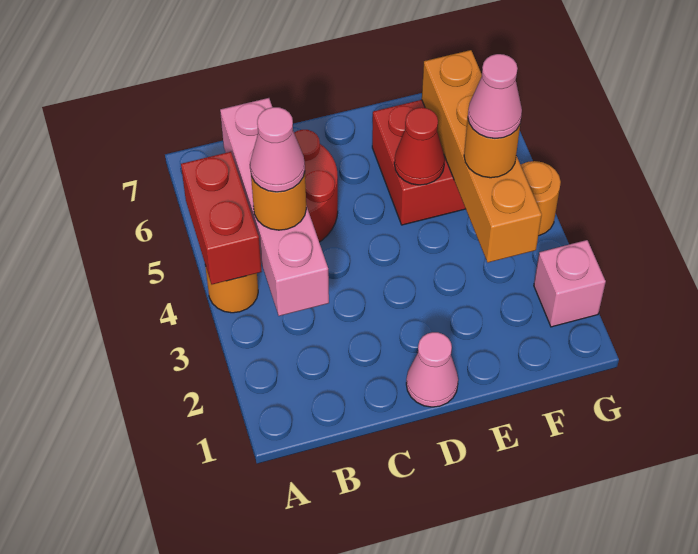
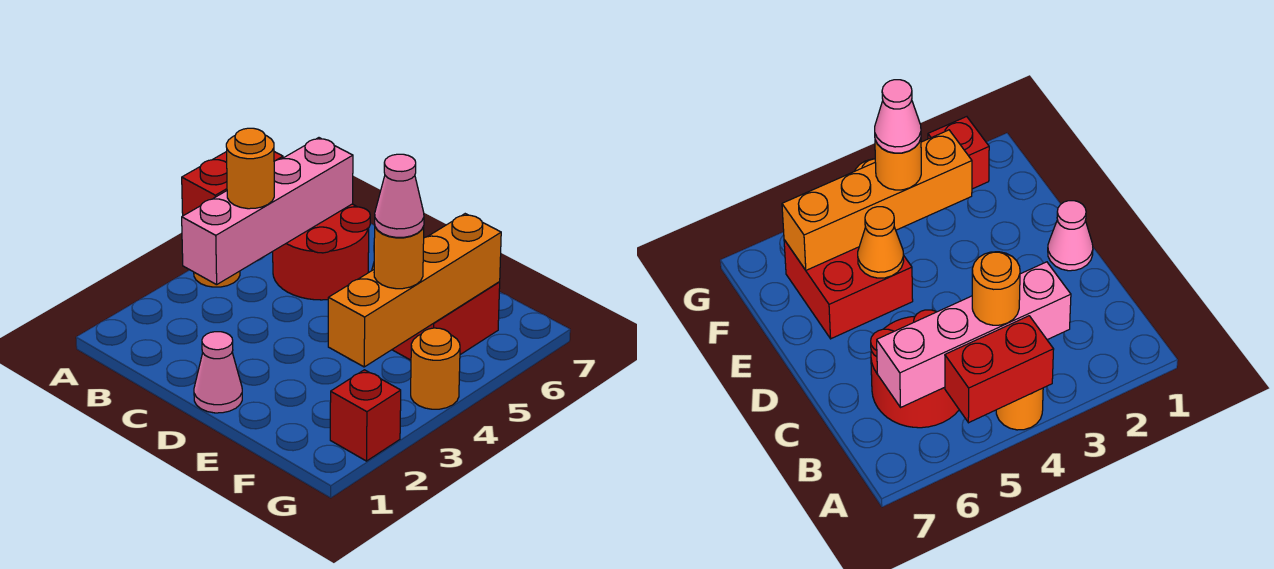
pink 1x1 cone [250,107,305,192] -> none
red 1x1 cone [394,108,445,185] -> orange 1x1 cone [858,207,904,278]
pink 1x1 brick [534,240,606,327] -> red 1x1 brick [330,370,401,461]

